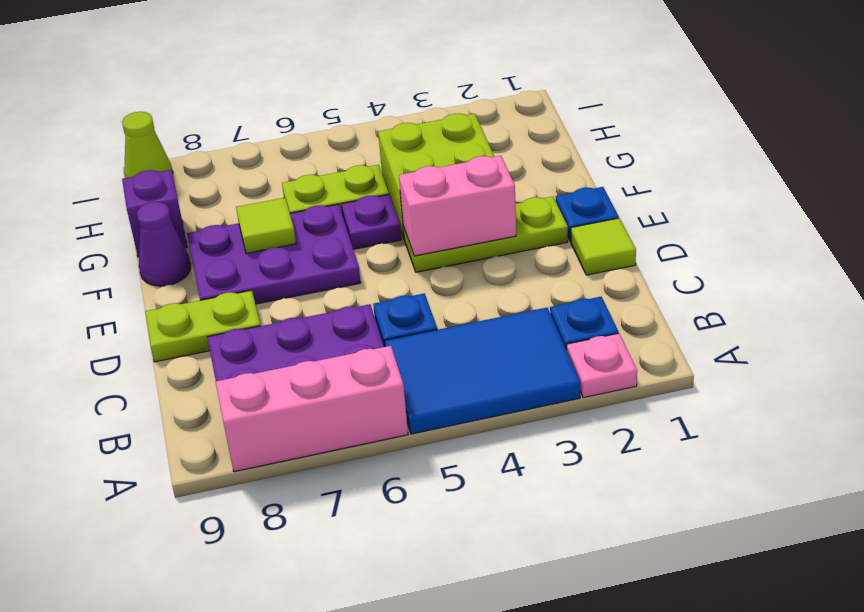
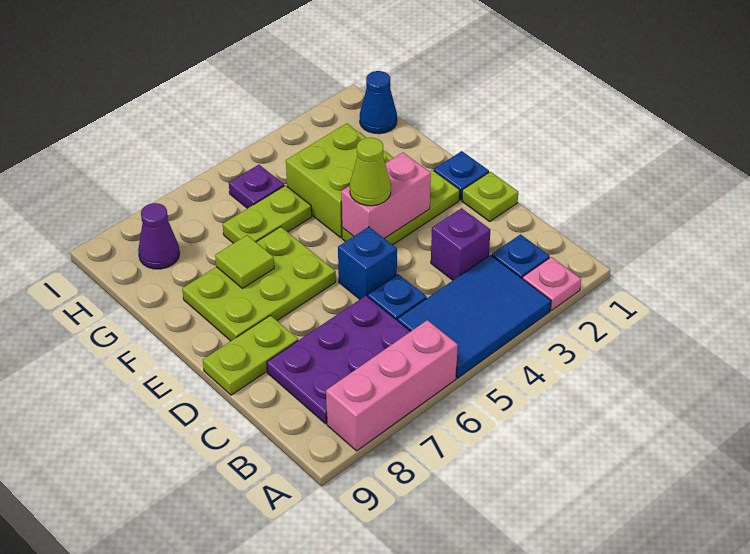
lime 1x1 tile [571,218,636,275] -> lime 1x1 plate [462,172,518,221]
none -> blue 1x1 brick [338,227,397,299]
purple 2x3 plate [187,204,361,304] -> lime 2x3 plate [182,227,336,341]
purple 1x1 plate [341,195,401,249] -> purple 1x1 plate moved to [229,165,284,208]
purple 1x1 cone [137,202,191,286] -> purple 1x1 cone moved to [138,203,179,269]
purple 1x1 brick [122,170,187,257] -> purple 1x1 brick moved to [431,208,490,280]
none -> blue 1x1 cone [360,71,397,134]
lime 1x1 cone [122,112,173,178] -> lime 1x1 cone moved to [350,138,391,206]

